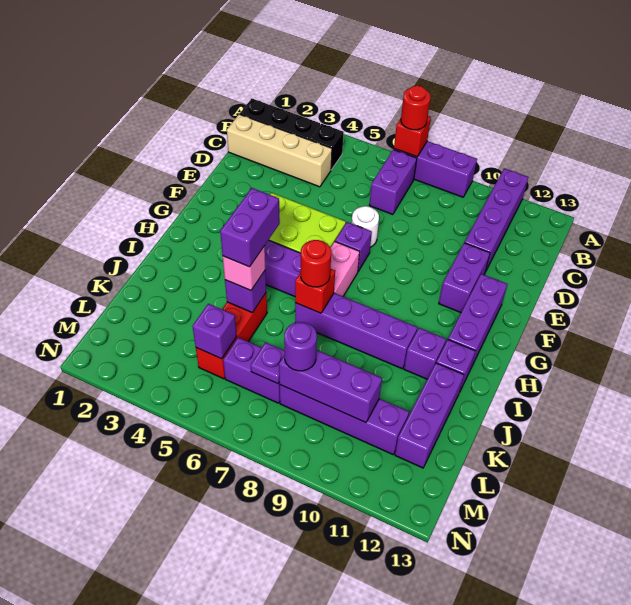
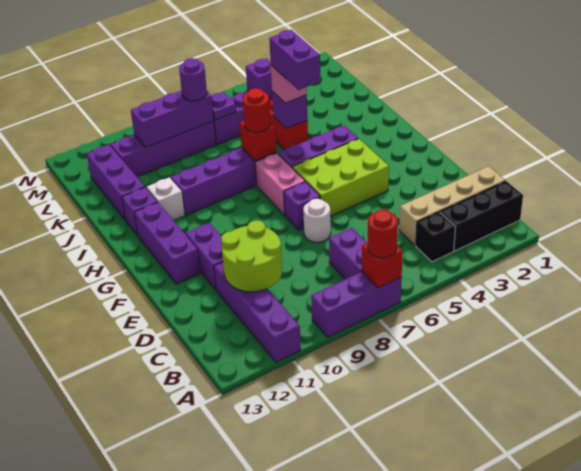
none -> lime 2x2 round brick [221,220,282,292]
purple 1x1 brick [404,328,446,379] -> white 1x1 brick [147,177,185,220]

